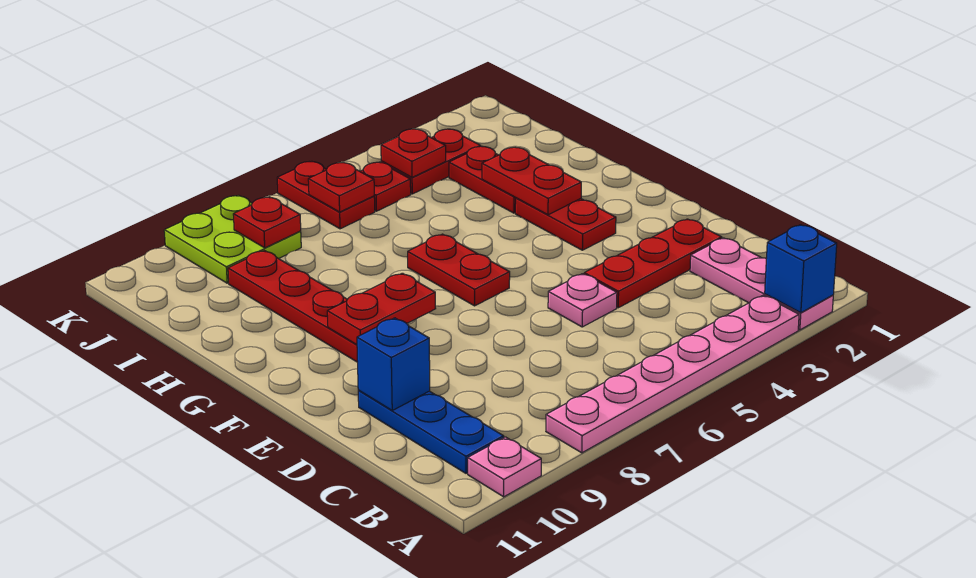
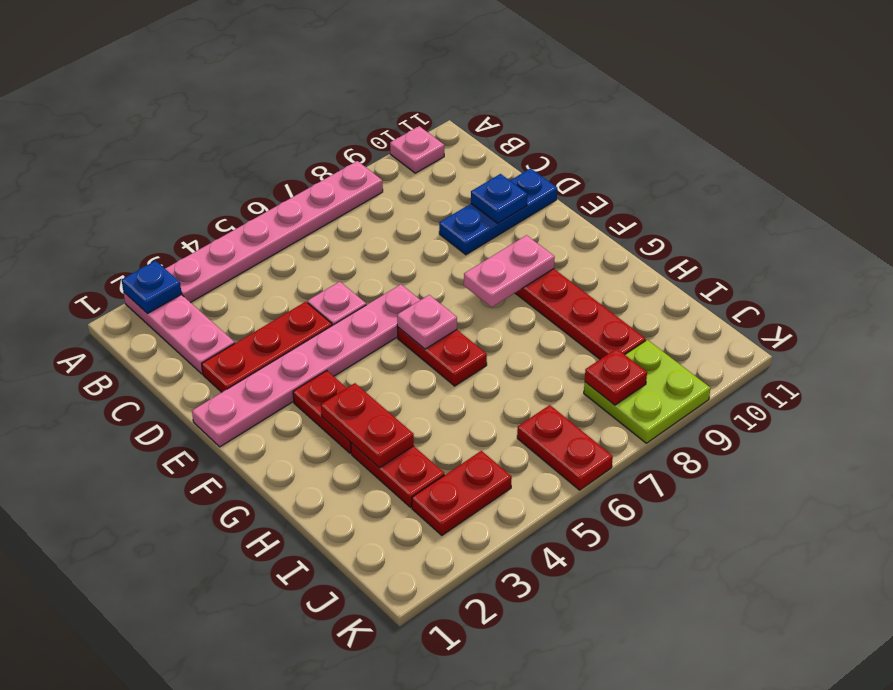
blue 1x1 brick [765,225,837,313] -> blue 1x1 plate [122,261,182,314]
blue 1x3 plate [358,391,504,473] -> blue 1x3 plate turned to [439,168,557,255]
blue 1x1 brick [357,318,430,410] -> blue 1x1 plate [471,174,527,223]
none -> pink 1x6 plate [192,284,420,447]
none -> pink 1x1 plate [397,295,457,349]
red 1x2 plate [327,273,436,345] -> pink 1x2 plate [464,235,555,307]
red 1x1 plate [381,129,446,177] -> none
red 1x1 plate [360,162,411,211] -> none
red 1x1 plate [308,163,374,212] -> none

